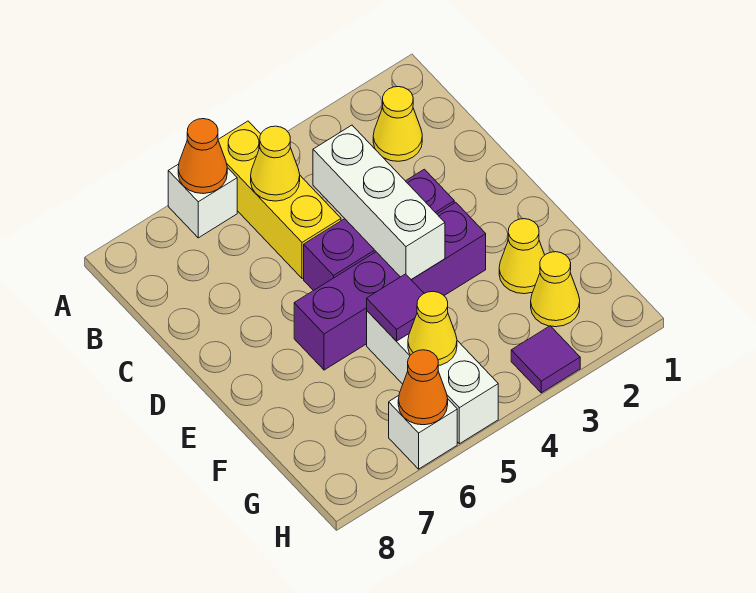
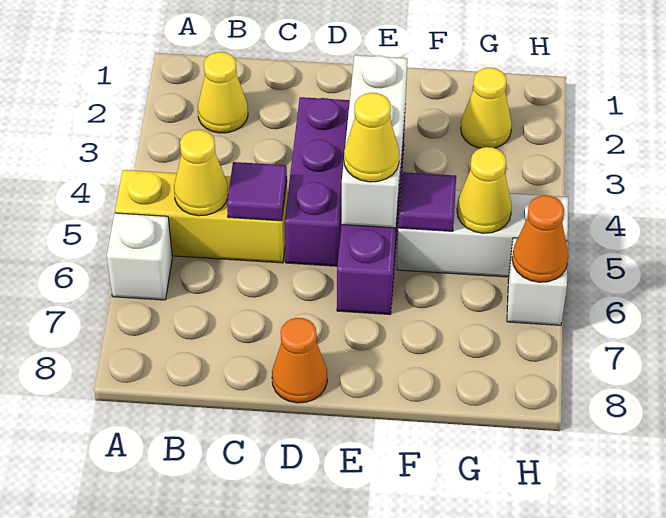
orange 1x1 cone [178,119,227,194] -> orange 1x1 cone moved to [272,318,327,403]
white 1x3 brick [313,125,445,280] -> white 1x3 brick turned to [341,55,407,228]
yellow 1x1 cone [499,219,544,294] -> yellow 1x1 cone moved to [344,93,399,182]
purple 1x1 tile [511,326,580,393] -> purple 1x1 tile moved to [227,162,287,221]

